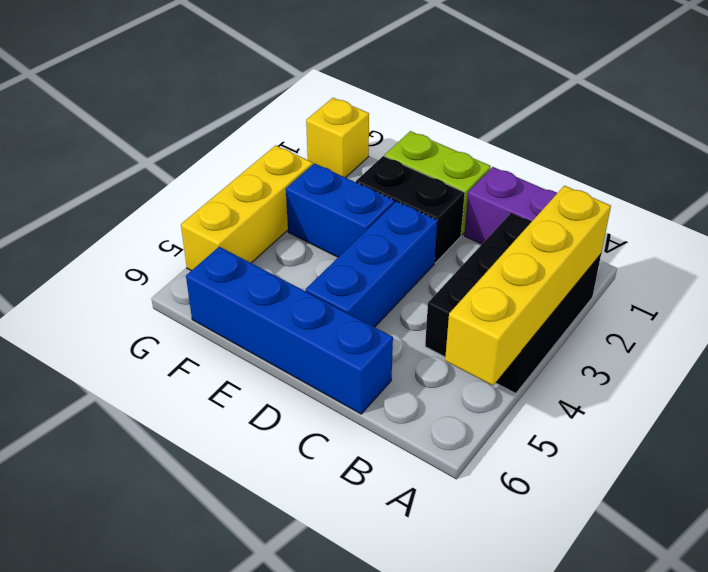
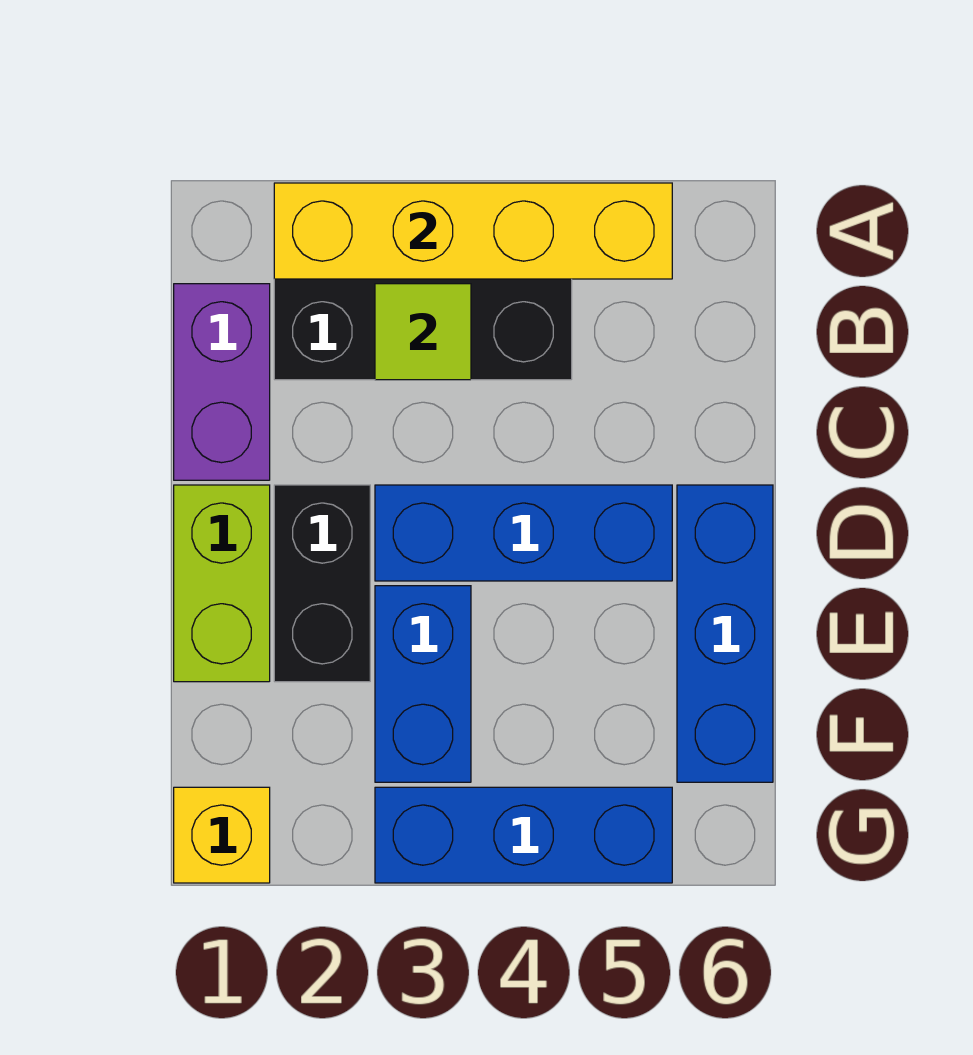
none -> lime 1x1 tile [375,284,471,380]
blue 1x4 brick [186,247,393,414] -> blue 1x3 brick [677,485,773,782]
yellow 1x3 brick [181,145,313,271] -> blue 1x3 brick [375,787,672,883]

